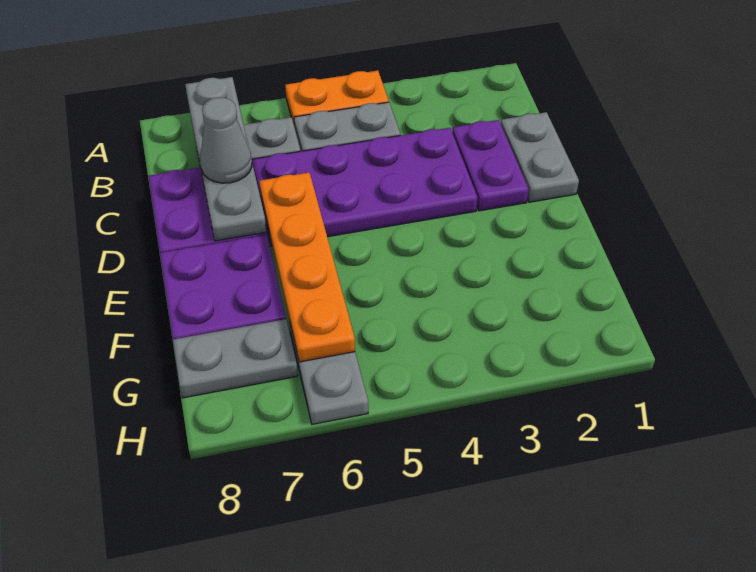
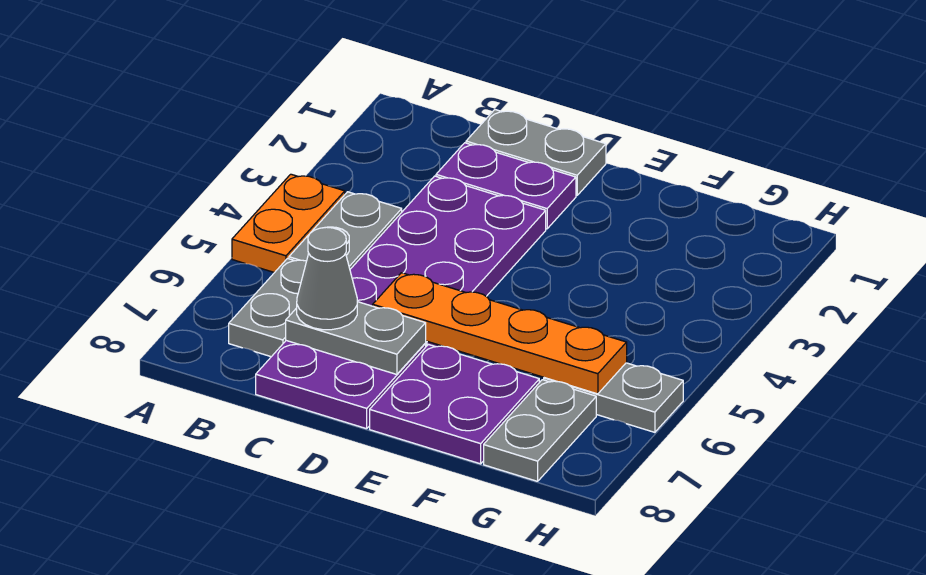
grey 1x4 plate [185,77,266,241] -> grey 1x2 plate [286,302,426,374]

